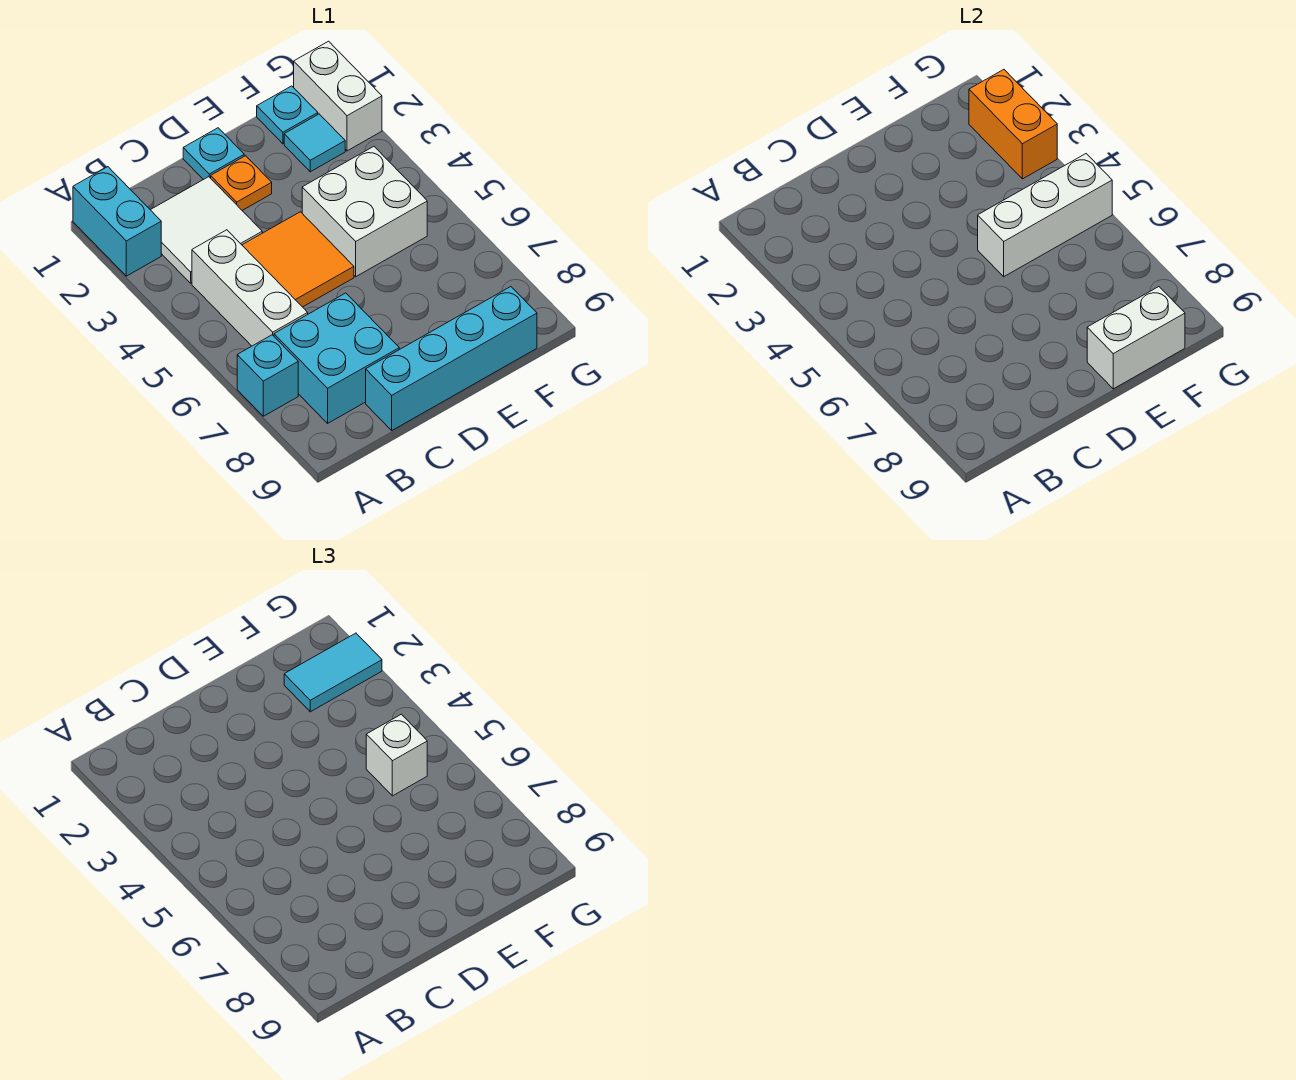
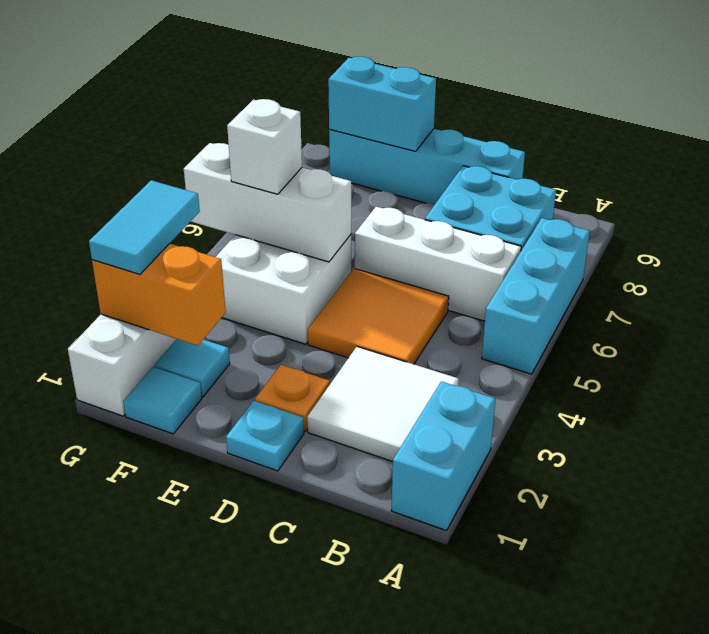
cyan 1x1 brick [237,335,298,416] -> cyan 1x3 brick [482,218,590,374]
white 1x3 brick [192,230,308,346] -> white 1x3 brick turned to [355,206,521,321]
white 1x2 brick [1087,287,1185,389] -> cyan 1x2 brick [328,57,436,151]
cyan 1x1 plate [257,86,318,144] -> cyan 1x1 tile [123,367,202,434]
cyan 1x2 tile [284,633,382,712] -> cyan 1x2 tile turned to [89,180,200,274]
orange 1x2 brick [969,70,1057,179] -> orange 1x2 brick turned to [92,244,226,346]

